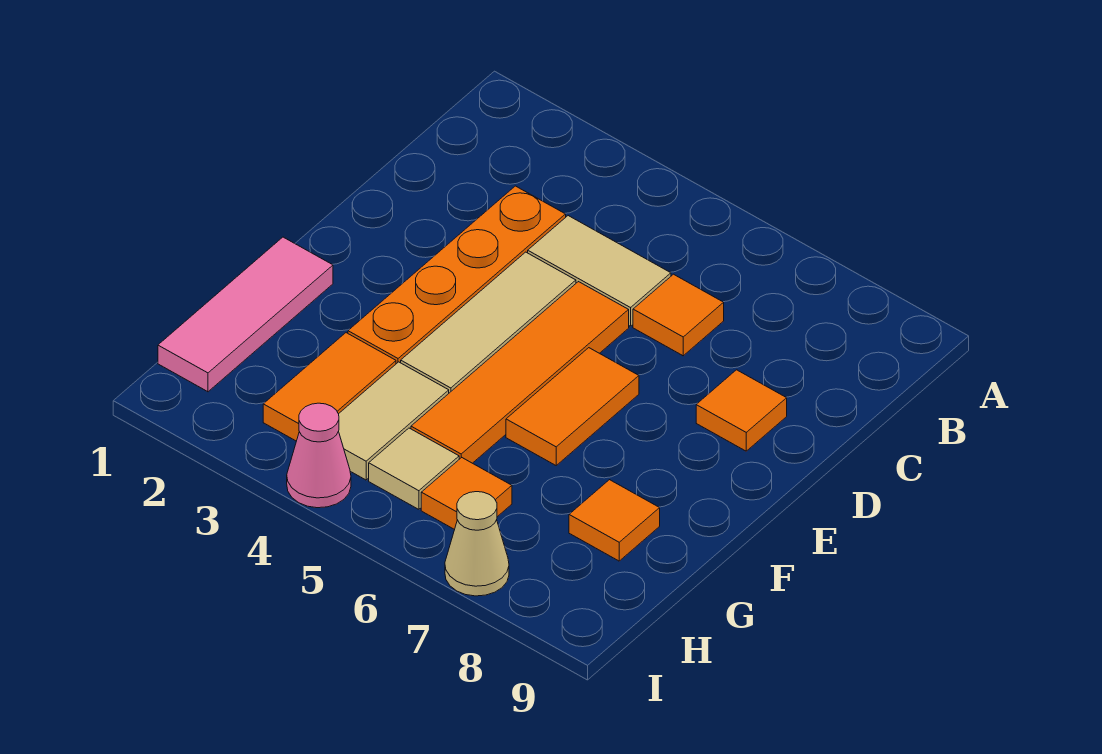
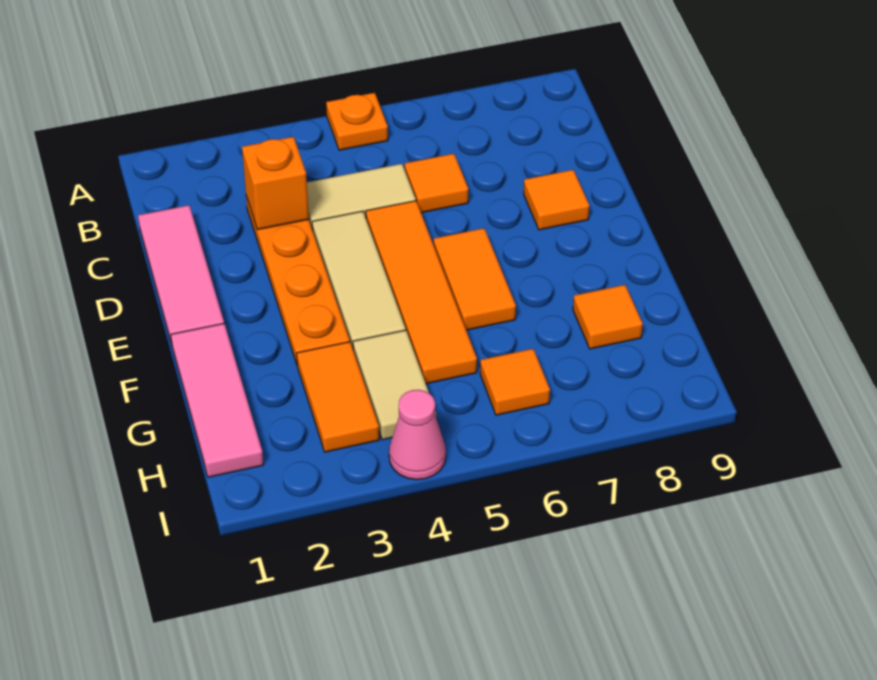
none -> orange 1x1 plate [326,93,388,150]
none -> pink 1x3 tile [138,205,224,345]
none -> orange 1x1 brick [242,137,309,230]
tan 1x1 tile [369,428,459,509] -> none
tan 1x1 cone [445,492,509,596] -> none

